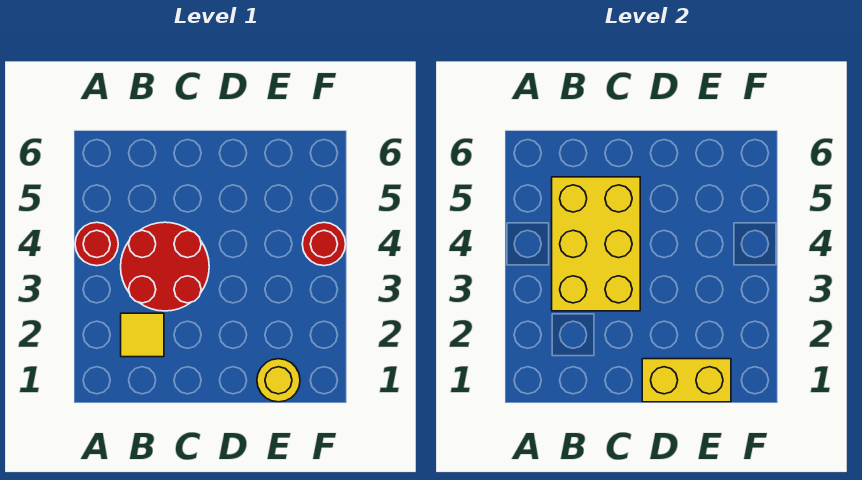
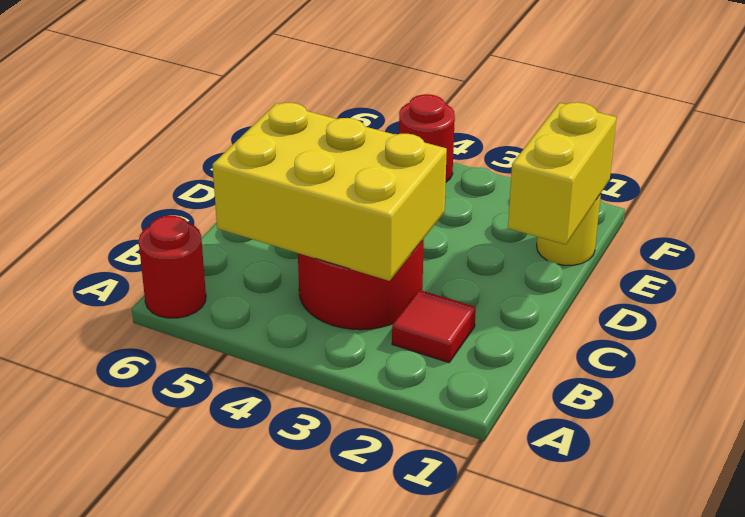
red 1x1 round brick [75,222,118,266] -> red 1x1 round brick moved to [139,216,206,318]
yellow 1x1 tile [121,313,164,357] -> red 1x1 tile [392,290,476,363]

